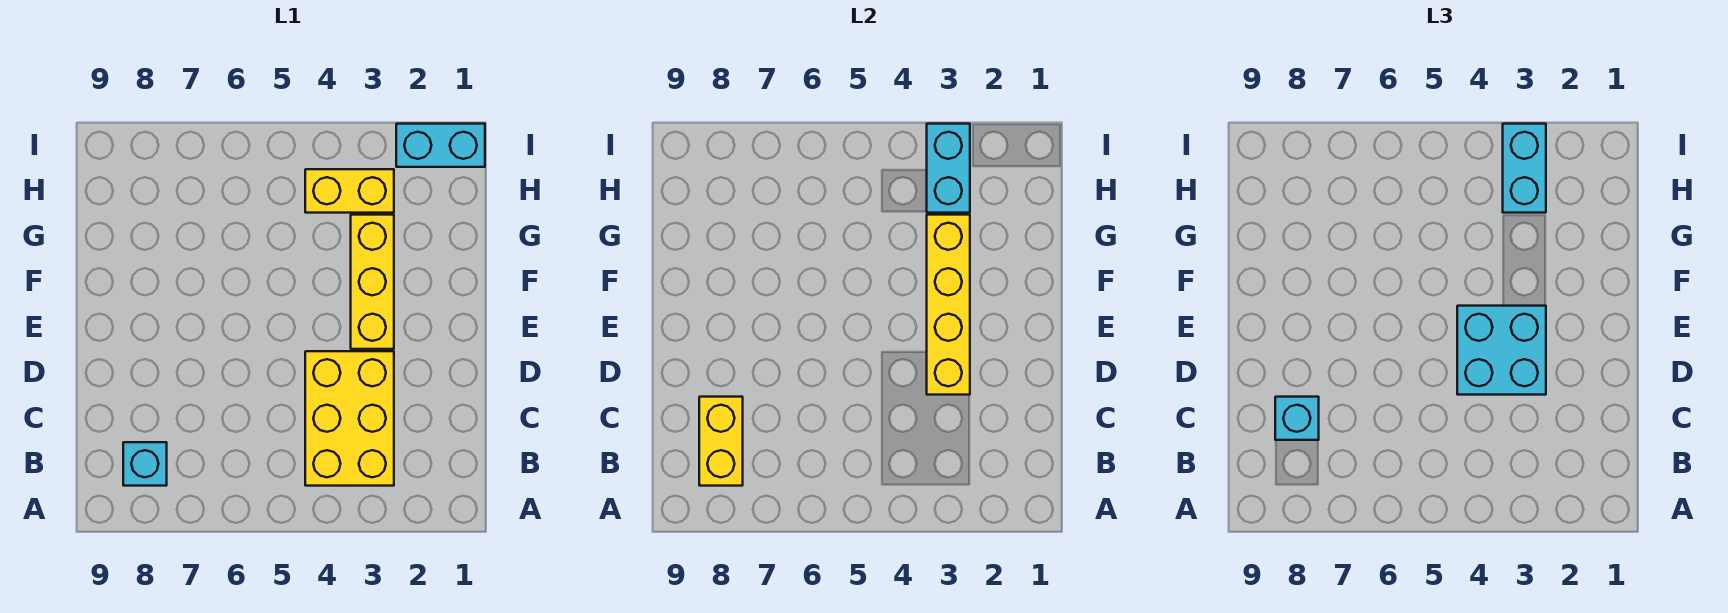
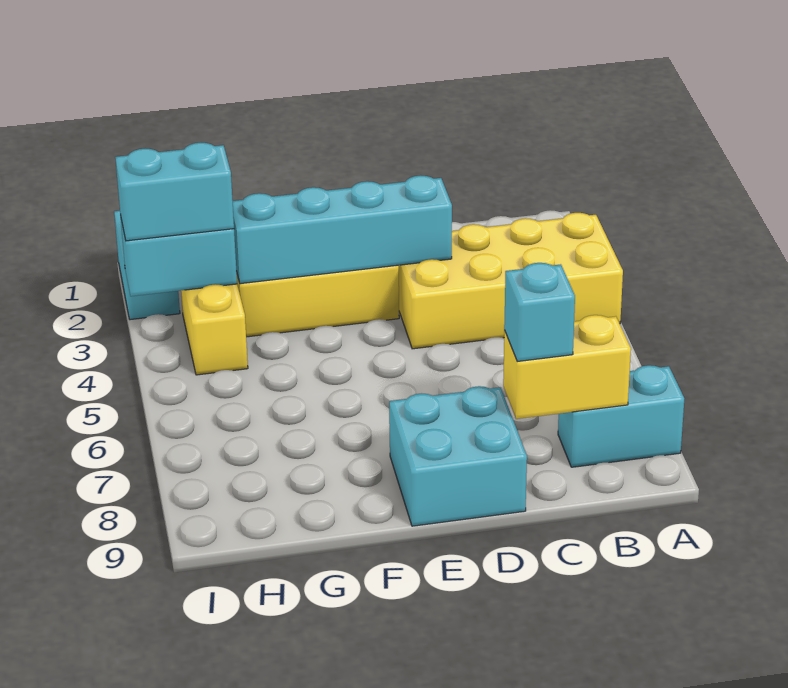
yellow 2x3 brick [305,351,394,486] -> yellow 2x4 brick [398,213,623,349]
cyan 1x1 brick [123,442,167,486] -> cyan 1x2 brick [558,365,684,467]
yellow 1x4 brick [927,215,970,395] -> cyan 1x4 brick [233,175,452,284]
cyan 2x2 brick [1457,306,1546,395] -> cyan 2x2 brick moved to [389,386,527,526]

